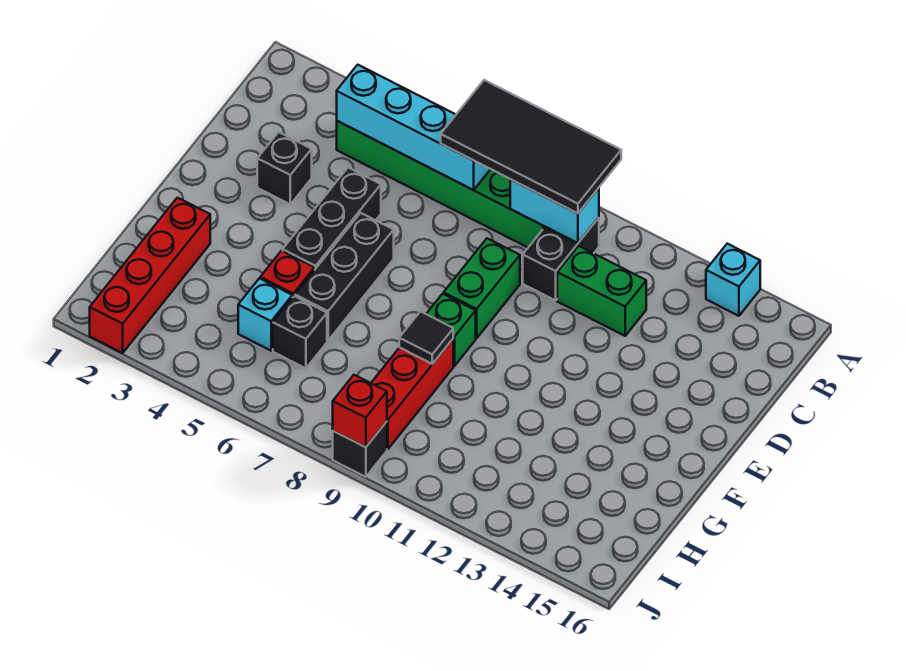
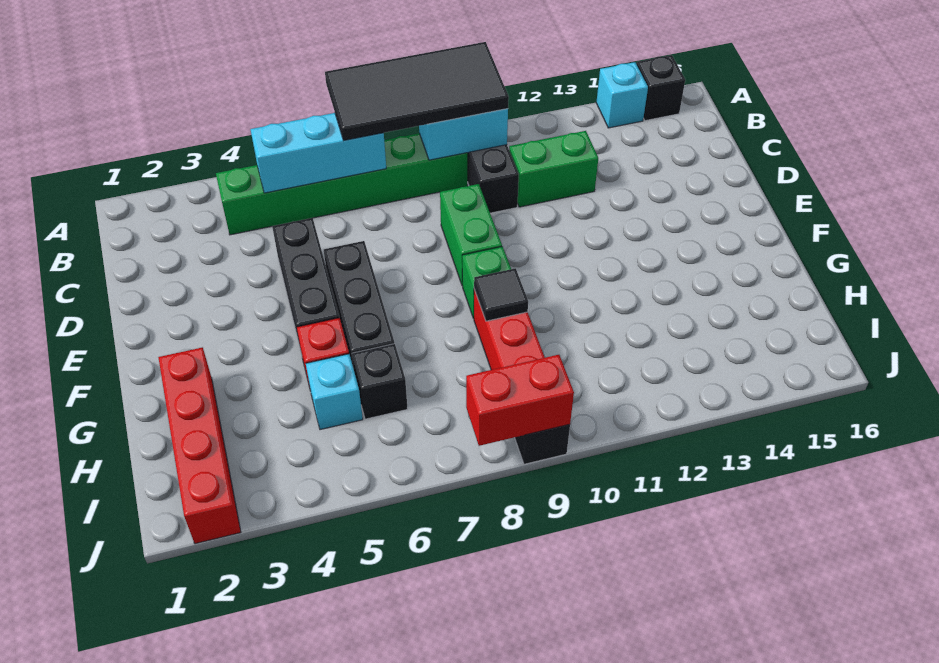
cyan 1x4 brick [337,65,490,190] -> cyan 1x3 brick [250,113,386,193]
black 1x1 brick [257,132,312,204] -> black 1x1 brick moved to [637,55,685,121]
red 1x1 brick [333,375,387,447] -> red 1x2 brick [466,355,574,446]

